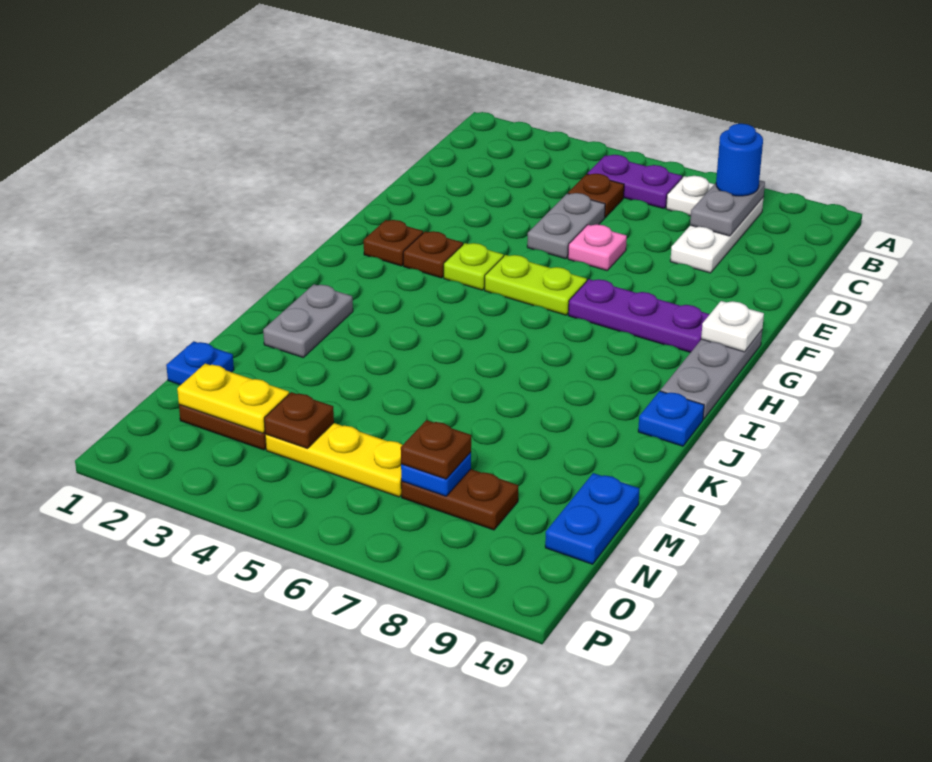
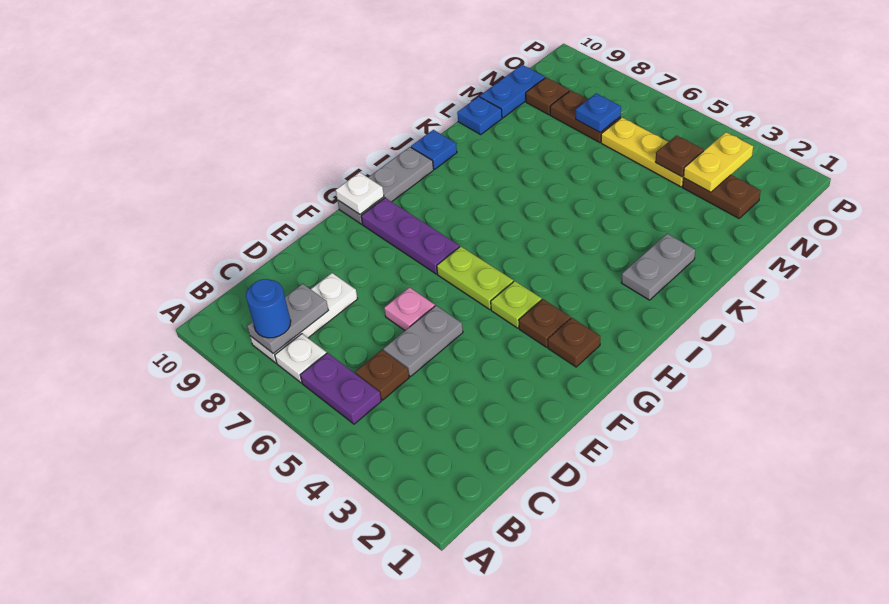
blue 1x1 plate [166,341,234,385] -> blue 1x1 plate moved to [457,97,502,135]
yellow 1x2 plate [177,364,289,433] -> yellow 1x2 plate turned to [684,132,753,192]
brown 1x1 plate [401,420,471,479] -> brown 1x1 plate moved to [526,78,569,115]

